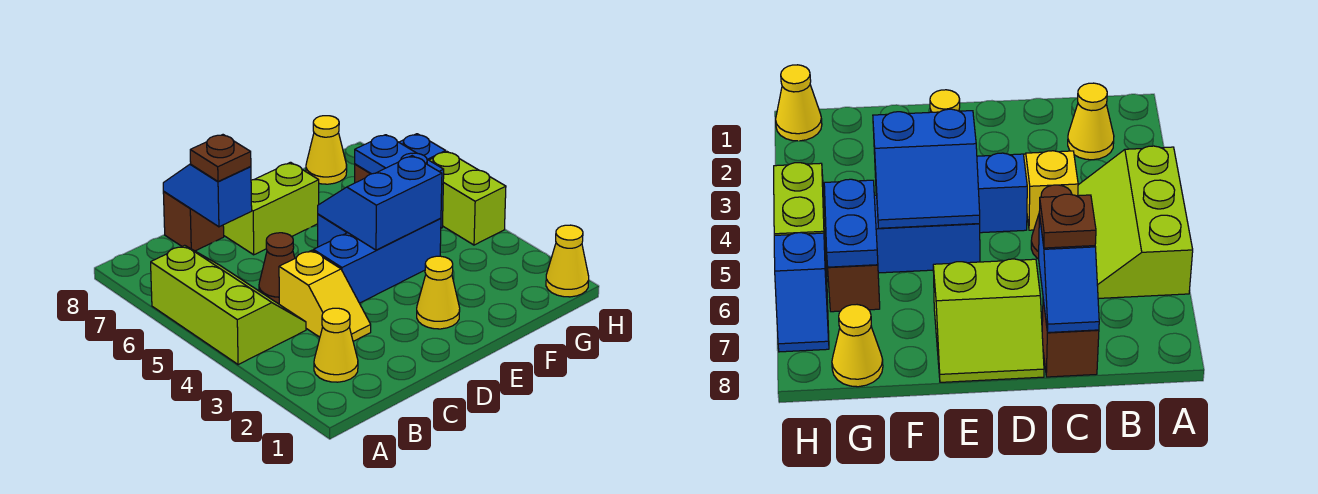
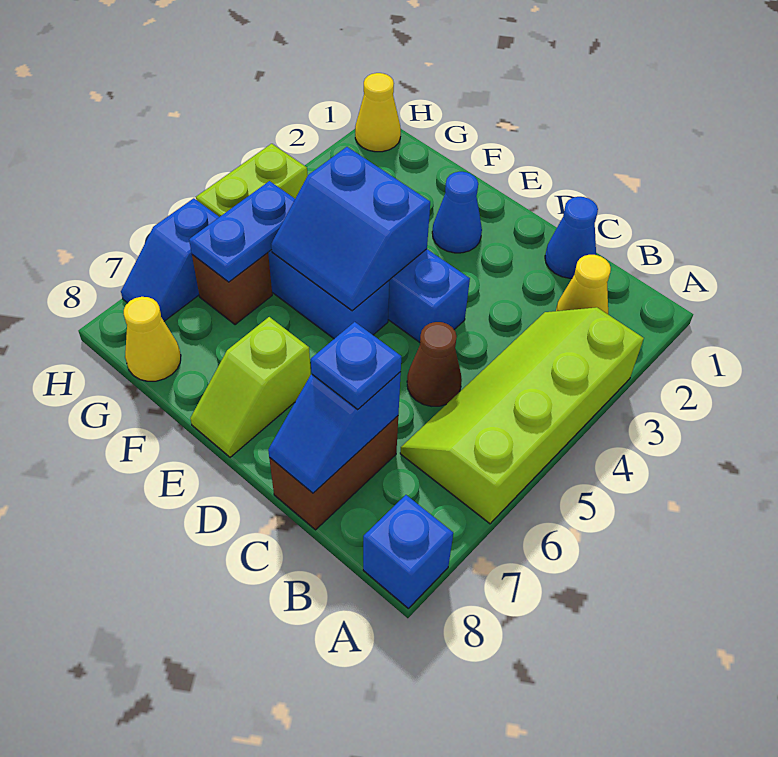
lime 2x3 slope [151,245,306,365] -> lime 2x4 slope [400,307,644,524]
none -> blue 1x1 brick [363,495,453,608]
none -> blue 1x1 cone [545,197,598,278]
yellow 1x2 slope [279,250,371,341] -> none
brown 1x1 plate [190,135,251,182] -> blue 1x1 plate [311,322,401,409]
brown 1x1 brick [163,192,224,251] -> brown 1x2 brick [269,416,398,530]
lime 2x2 slope [223,162,319,255] -> lime 1x2 slope [190,317,311,457]
yellow 1x1 cone [417,256,460,329] -> blue 1x1 cone [432,172,482,253]

